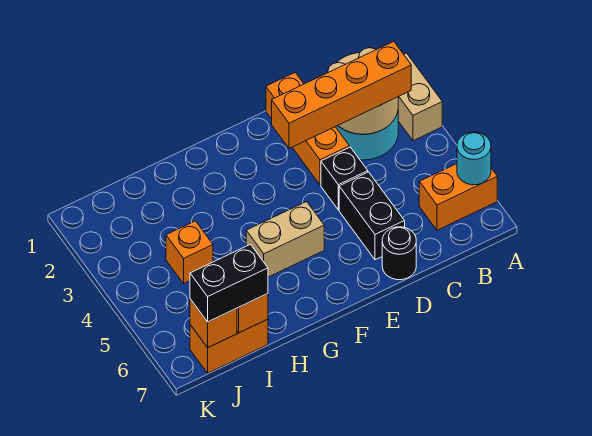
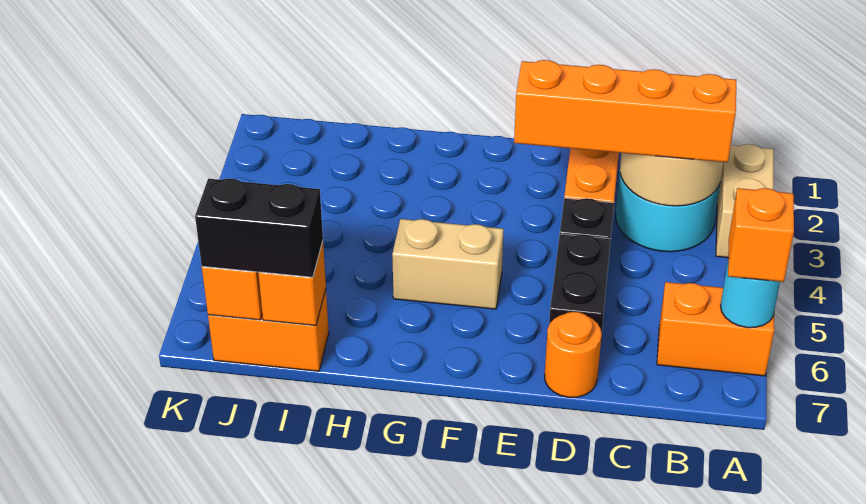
black 1x1 round brick [382,227,416,280] -> orange 1x1 round brick [545,312,602,397]
orange 1x1 brick [166,221,213,284] -> orange 1x1 brick moved to [728,188,794,282]

